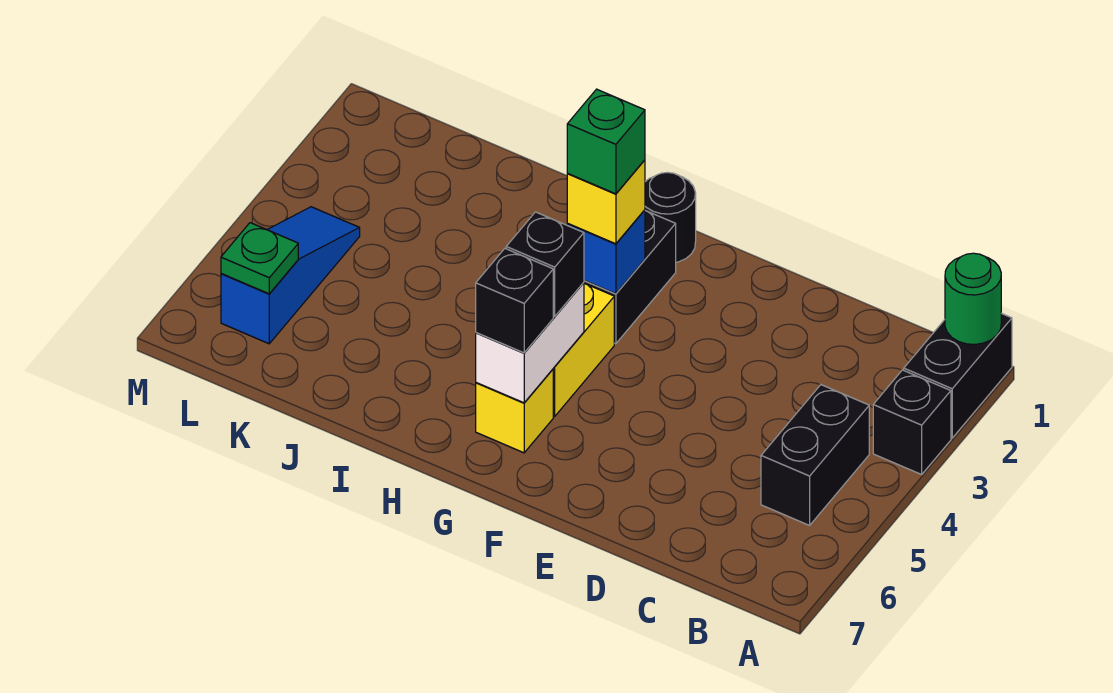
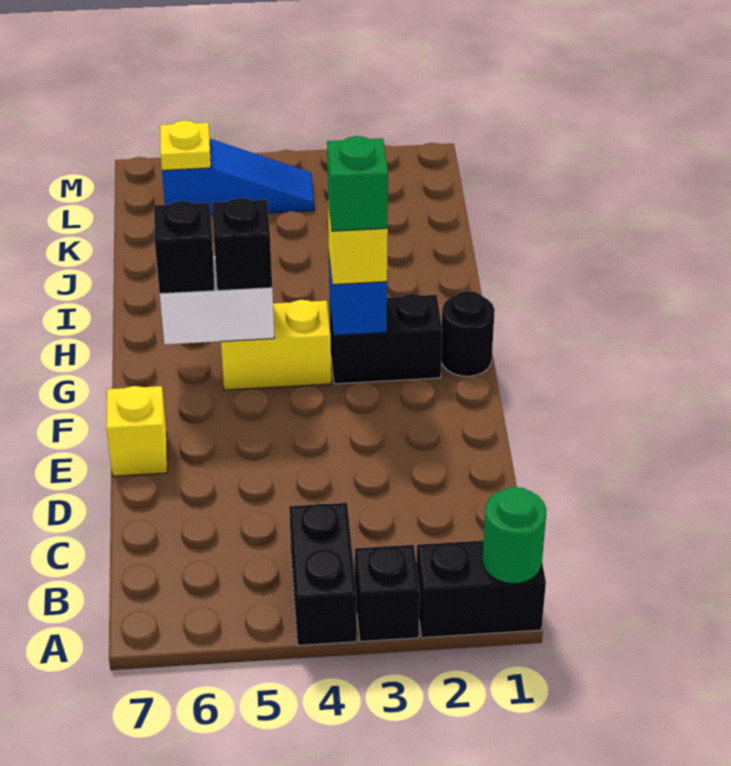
black 1x2 brick [761,385,869,525] -> black 1x2 brick turned to [289,503,357,645]
yellow 1x1 brick [476,369,553,453] -> yellow 1x1 brick moved to [106,386,167,476]
green 1x1 plate [221,223,298,294] -> yellow 1x1 plate [160,120,211,170]

